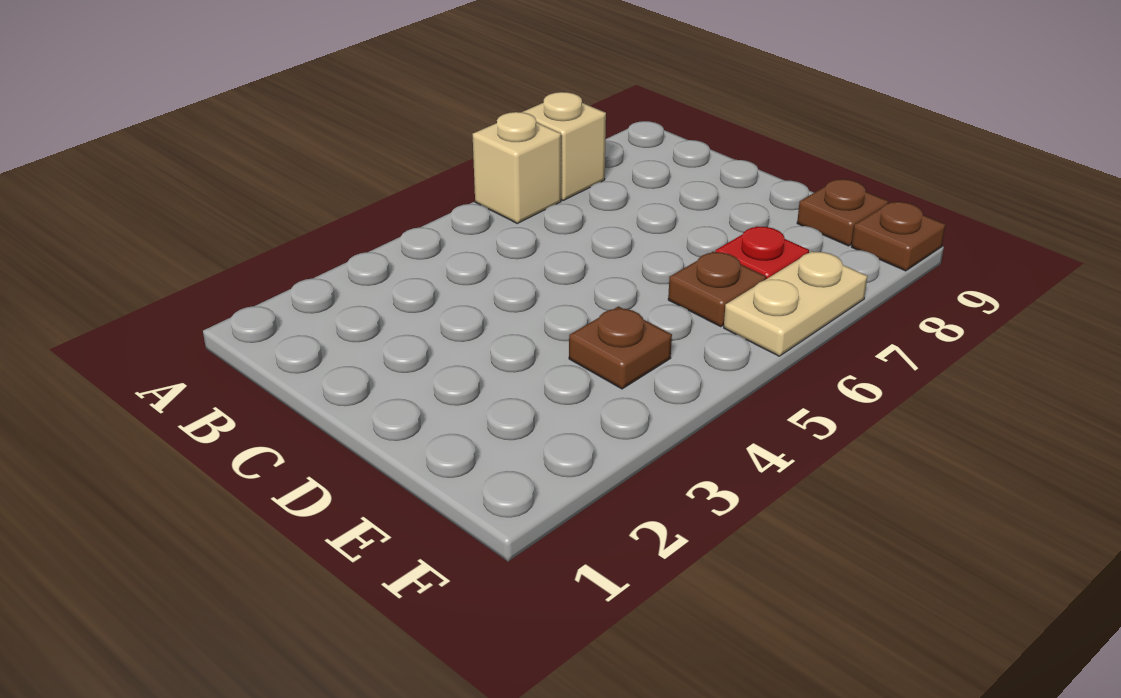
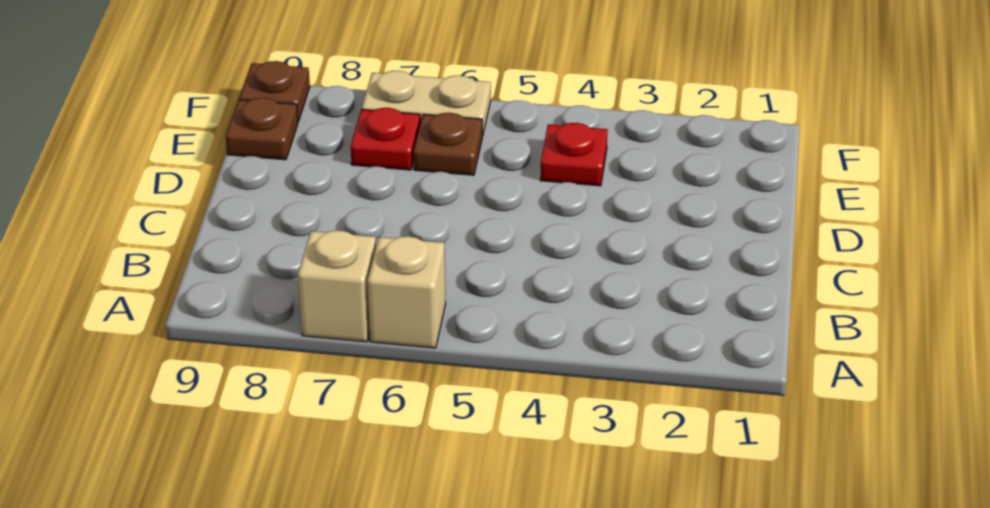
brown 1x1 plate [569,306,672,389] -> red 1x1 plate [540,123,608,186]

